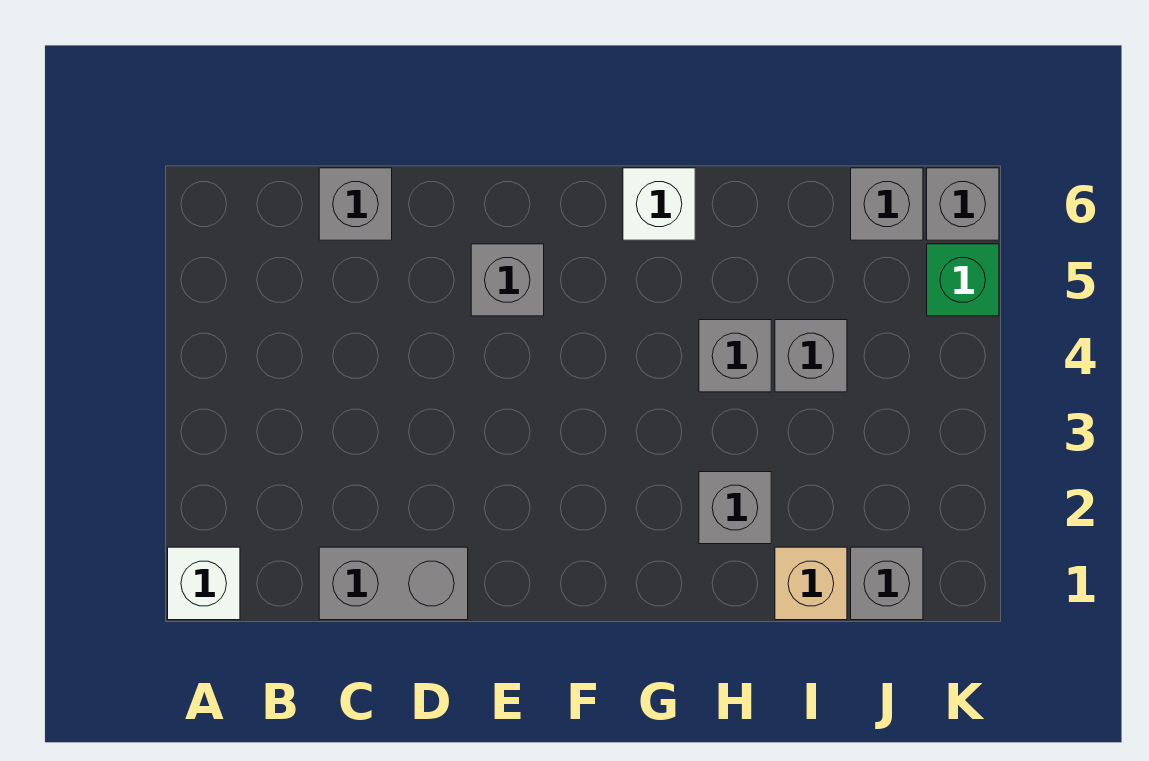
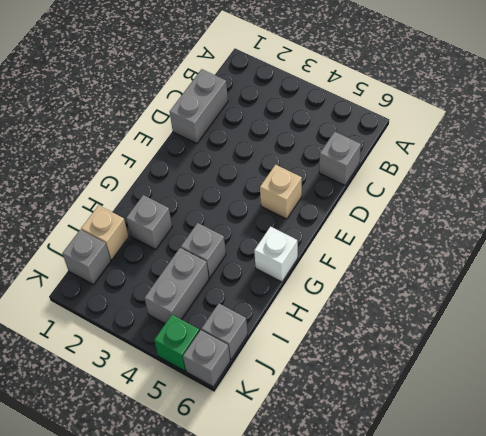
white 1x1 brick [168,547,240,620] -> none
grey 1x1 brick [471,244,544,316] -> tan 1x1 brick [260,165,302,219]
grey 1x1 brick [775,320,847,392] -> grey 1x2 brick [145,248,209,324]

